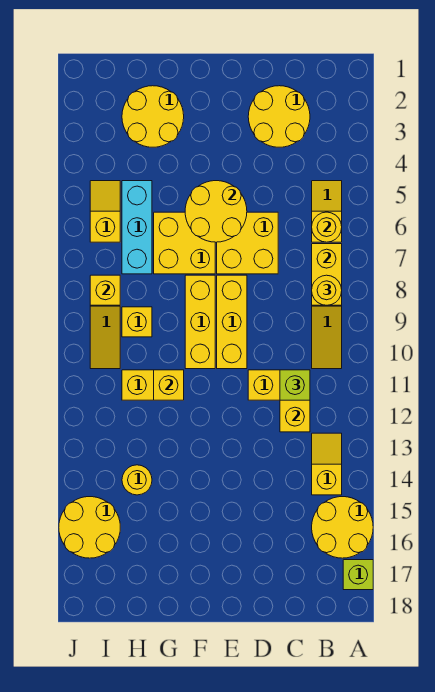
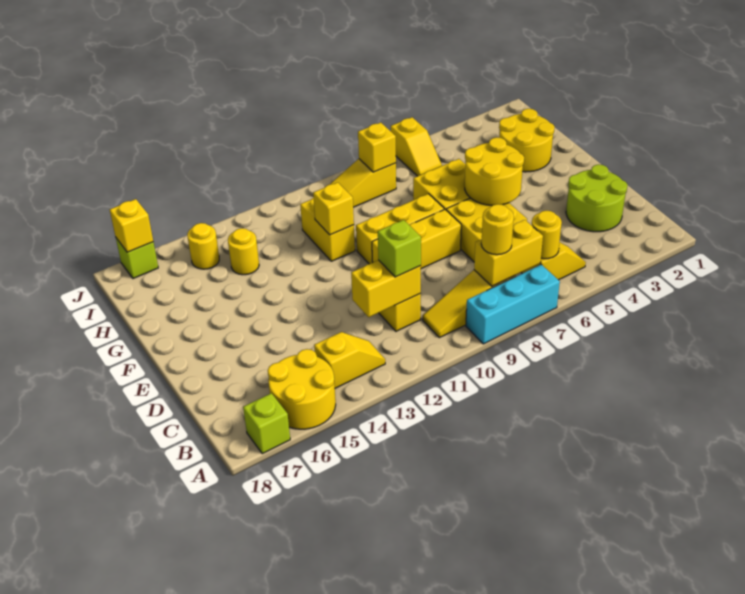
yellow 2x2 round brick [248,86,310,147] -> lime 2x2 round brick [566,164,628,232]
cyan 1x3 brick [122,181,152,274] -> cyan 1x3 brick moved to [466,265,560,344]
yellow 1x1 brick [122,307,152,337] -> yellow 1x1 brick moved to [110,199,153,252]
yellow 1x2 slope [90,181,120,242] -> yellow 1x2 slope turned to [391,117,442,176]
yellow 2x2 round brick [59,497,120,558] -> yellow 1x1 round brick [187,223,219,269]
none -> lime 1x1 brick [116,238,158,279]

